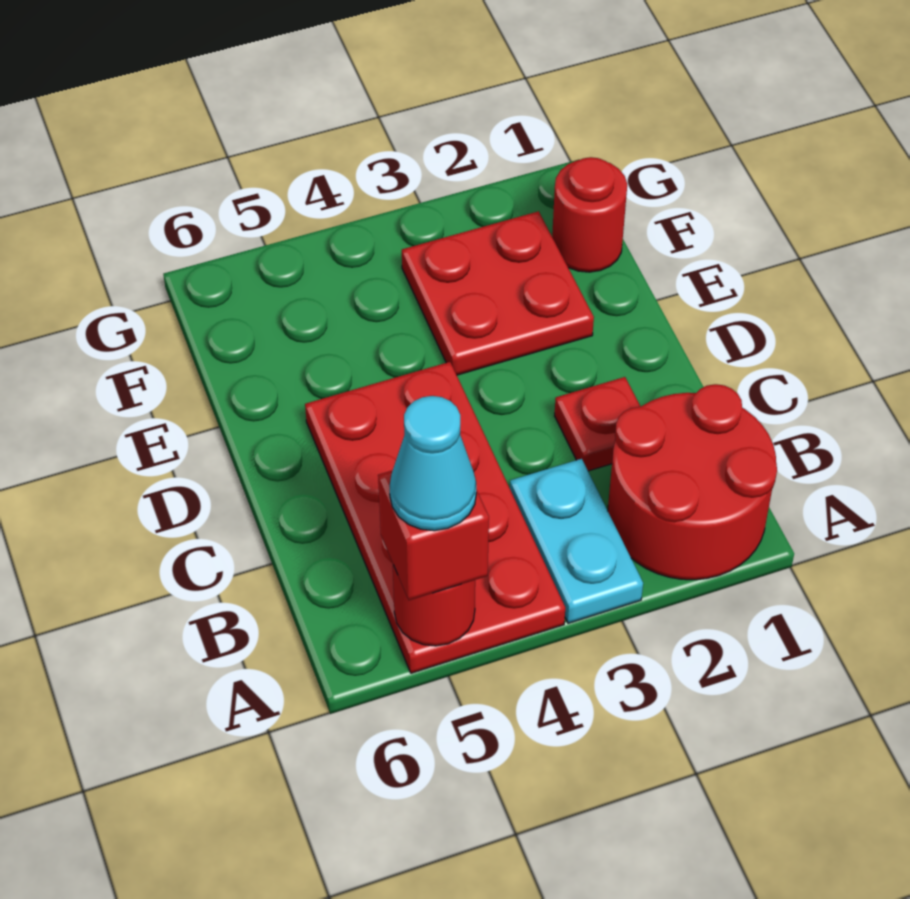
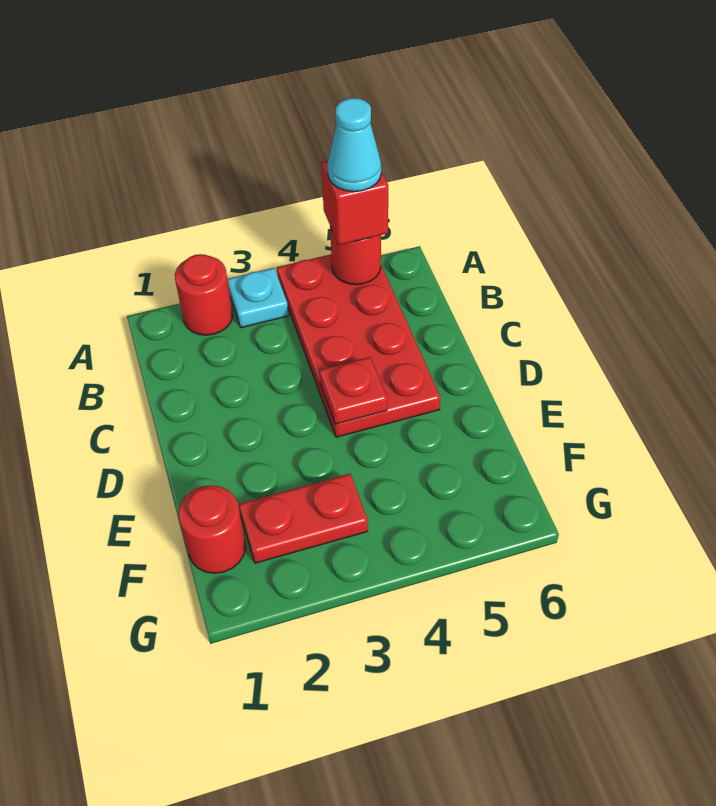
red 2x2 round brick [608,384,777,580] -> red 1x1 round brick [175,254,233,335]
cyan 1x2 plate [510,459,643,623] -> cyan 1x1 plate [227,268,288,328]
red 1x1 plate [555,377,641,471] -> red 1x1 plate moved to [319,357,387,424]
red 2x2 plate [402,211,594,375] -> red 1x2 plate [239,474,368,563]

